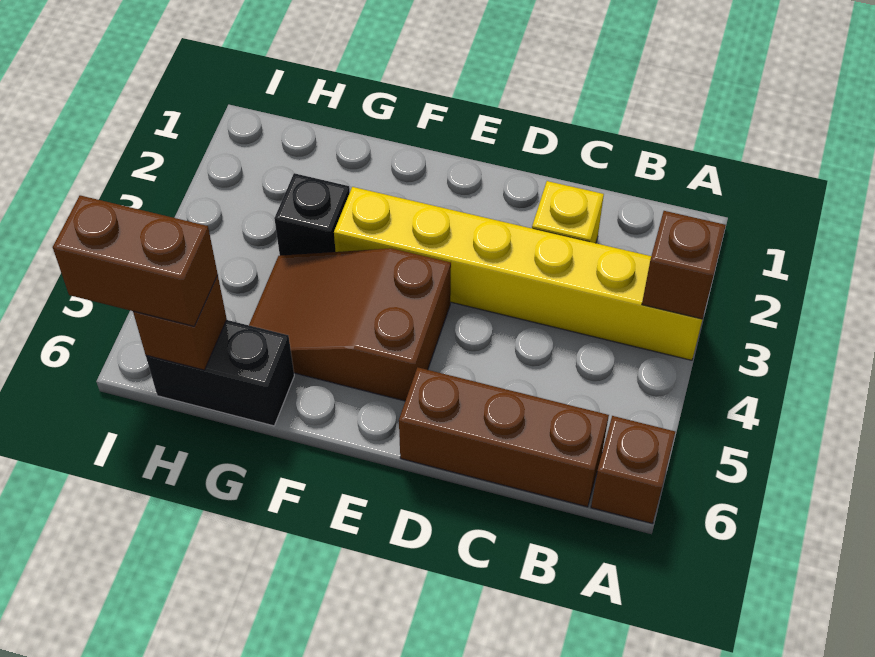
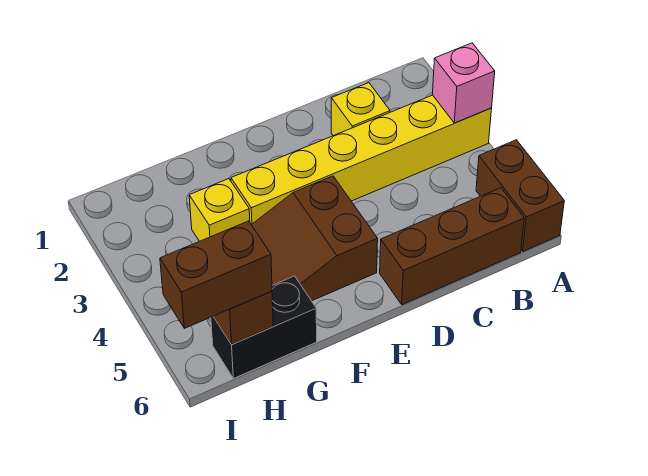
brown 1x1 brick [642,211,726,319] -> pink 1x1 brick [432,43,495,123]
brown 1x1 brick [591,416,675,524] -> brown 1x2 brick [476,140,564,251]
black 1x1 brick [274,173,350,256] -> yellow 1x1 brick [189,179,250,241]

